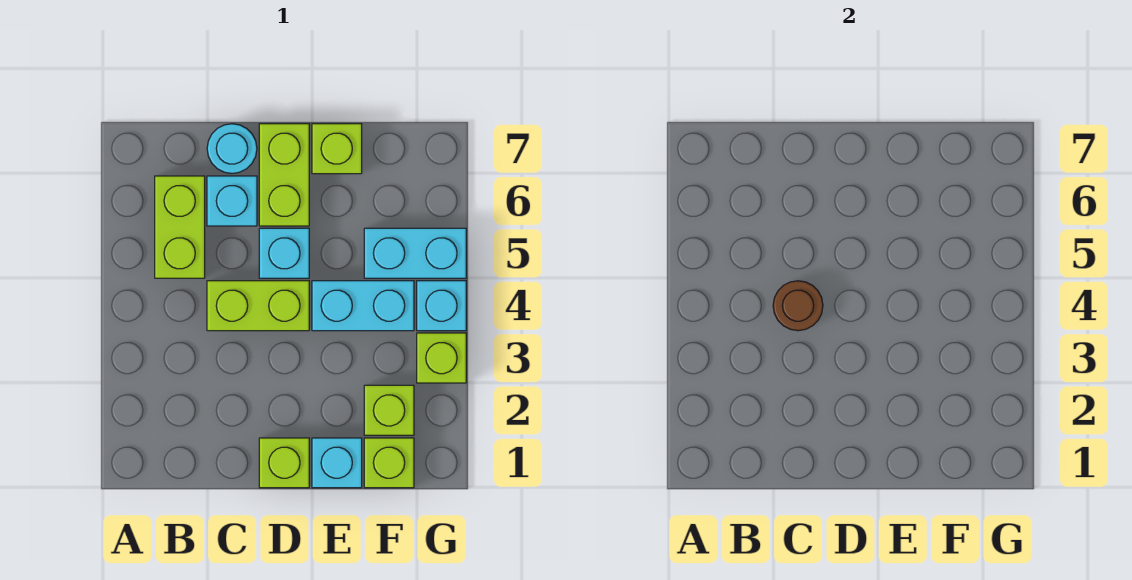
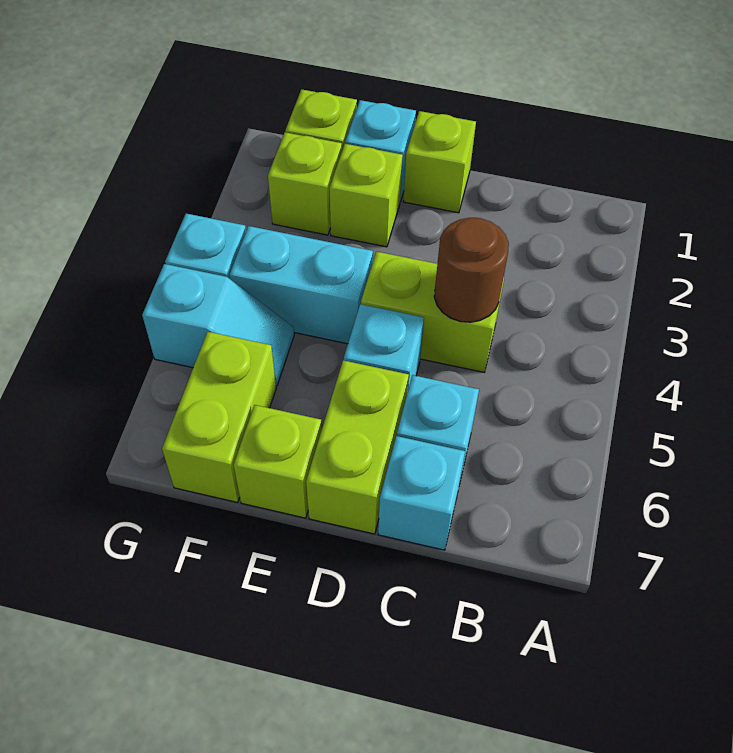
lime 1x2 brick [155,176,205,278] -> lime 1x2 brick moved to [162,332,276,502]
cyan 1x1 round brick [207,124,257,173] -> cyan 1x1 brick [378,436,465,550]
cyan 1x2 brick [364,228,466,278] -> cyan 1x2 slope [142,264,294,386]
lime 1x1 brick [417,333,466,383] -> lime 1x1 brick moved to [330,144,403,247]

